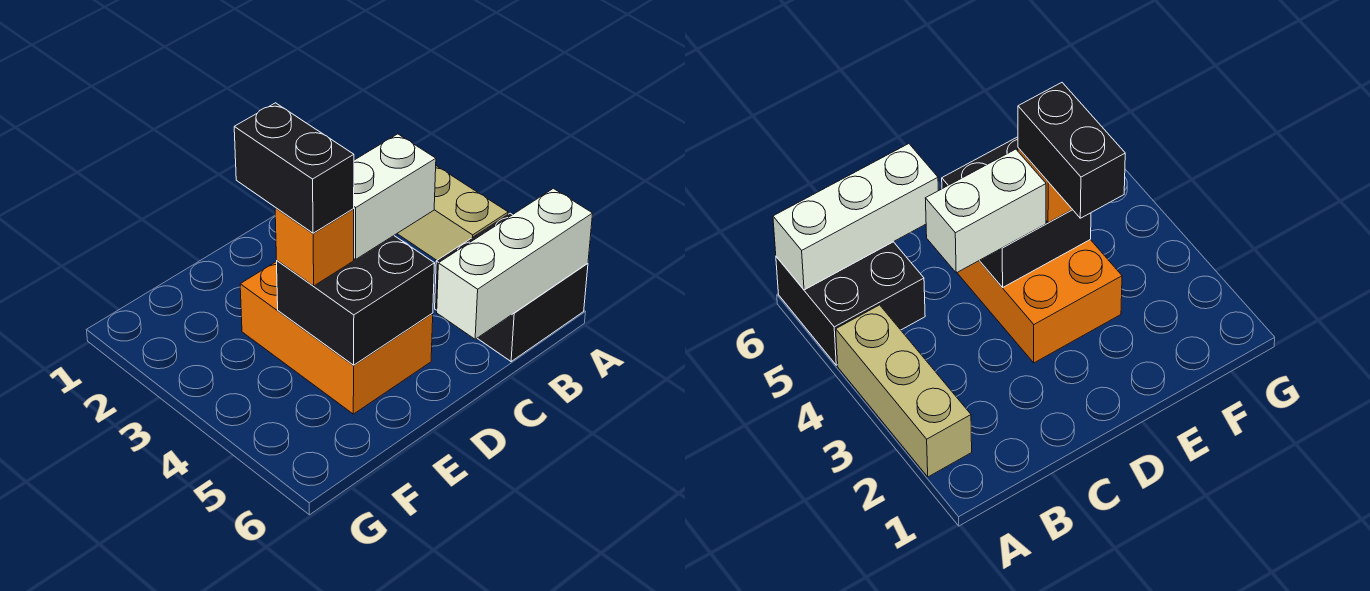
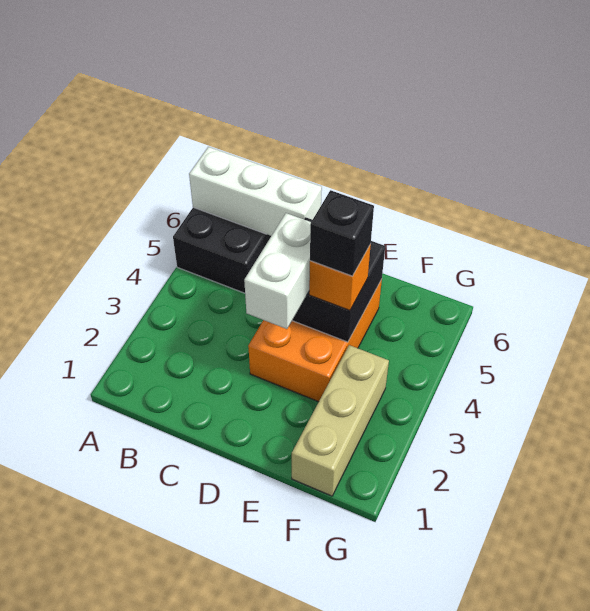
tan 1x3 brick [397,166,508,260] -> tan 1x3 brick moved to [292,345,389,496]
white 1x2 brick [354,134,436,260] -> white 1x2 brick turned to [244,213,311,329]
black 1x2 brick [234,103,354,233] -> black 1x1 brick [310,190,374,276]

